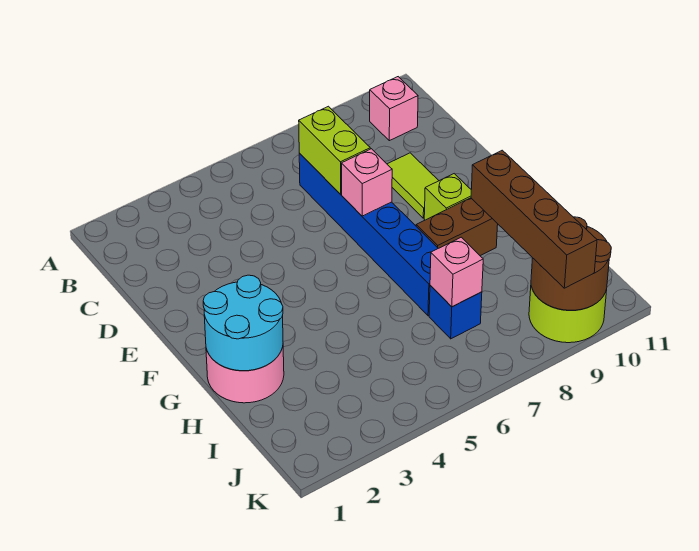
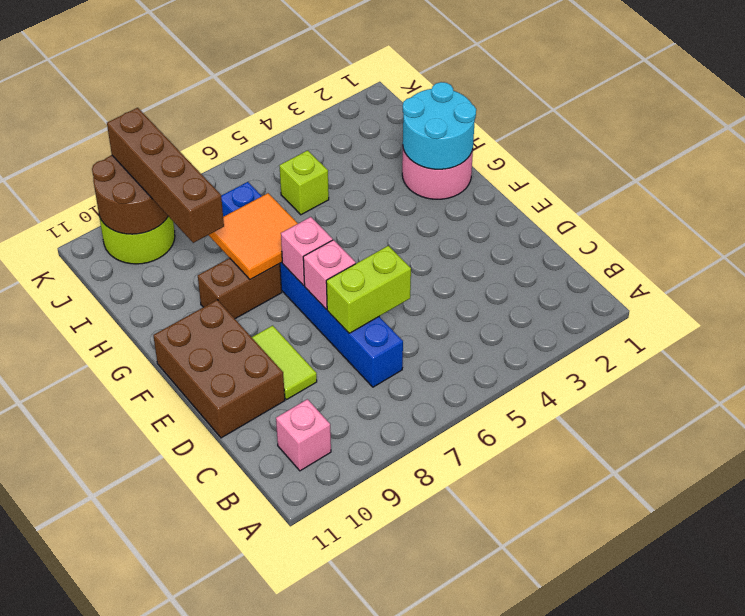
lime 1x2 brick [299,106,370,194] -> lime 1x2 brick turned to [326,246,411,333]
none -> brown 2x3 brick [153,300,285,438]
lime 1x1 brick [424,174,471,220] -> lime 1x1 brick moved to [279,150,329,215]
none -> orange 2x2 tile [209,193,298,280]
pink 1x1 brick [430,237,483,307] -> pink 1x1 brick moved to [281,217,333,286]

